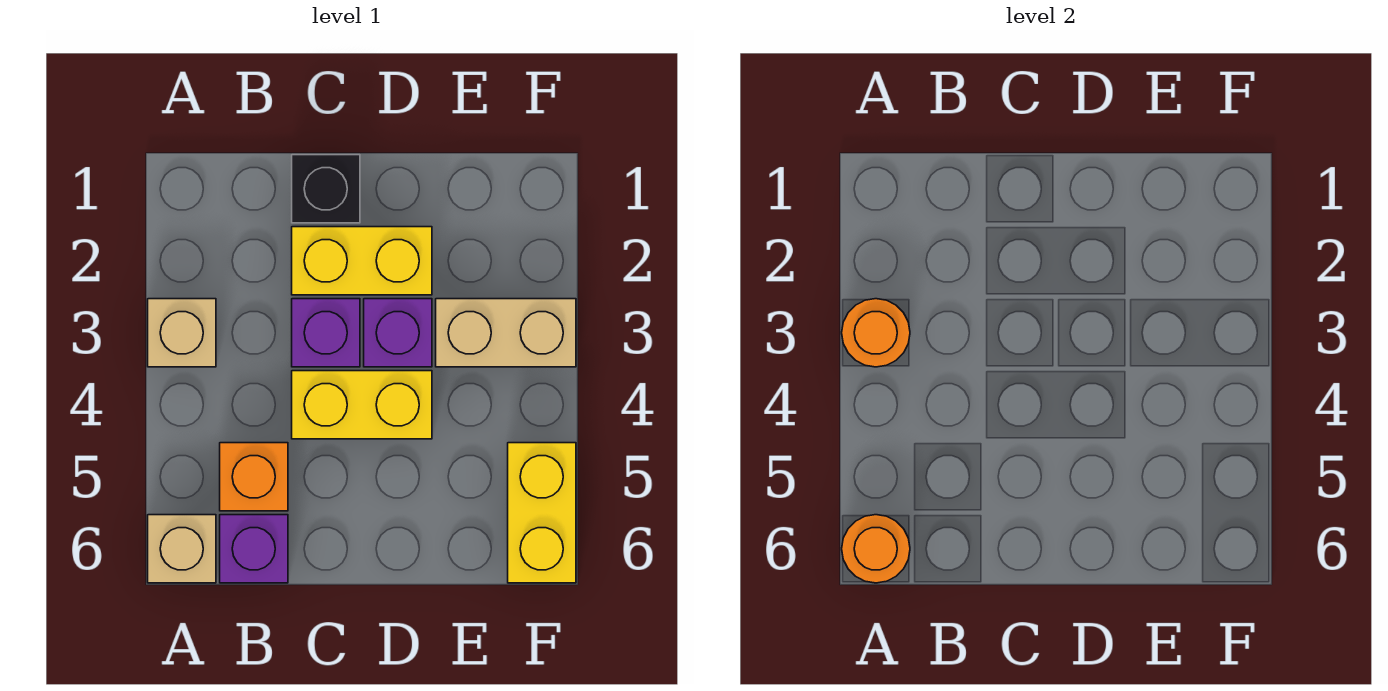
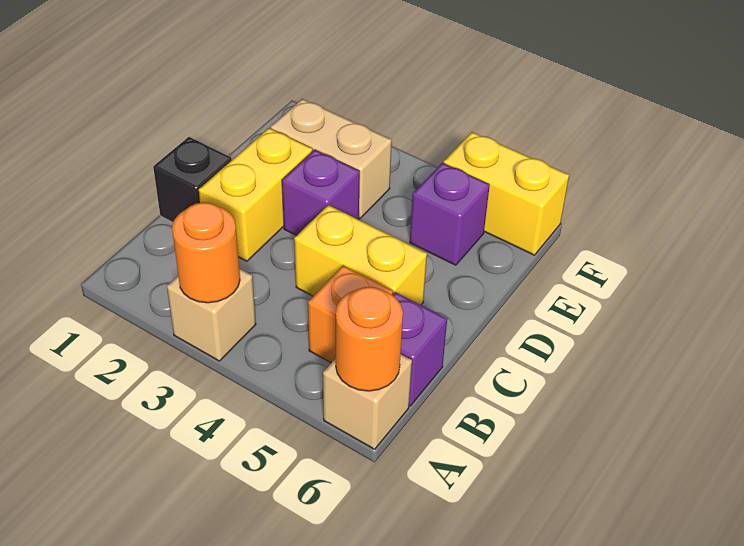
purple 1x1 brick [292,299,360,367] -> purple 1x1 brick moved to [410,163,490,265]
yellow 1x2 brick [292,371,432,439] -> yellow 1x2 brick turned to [294,205,427,305]
tan 1x2 brick [436,299,576,367] -> tan 1x2 brick turned to [271,99,392,218]

